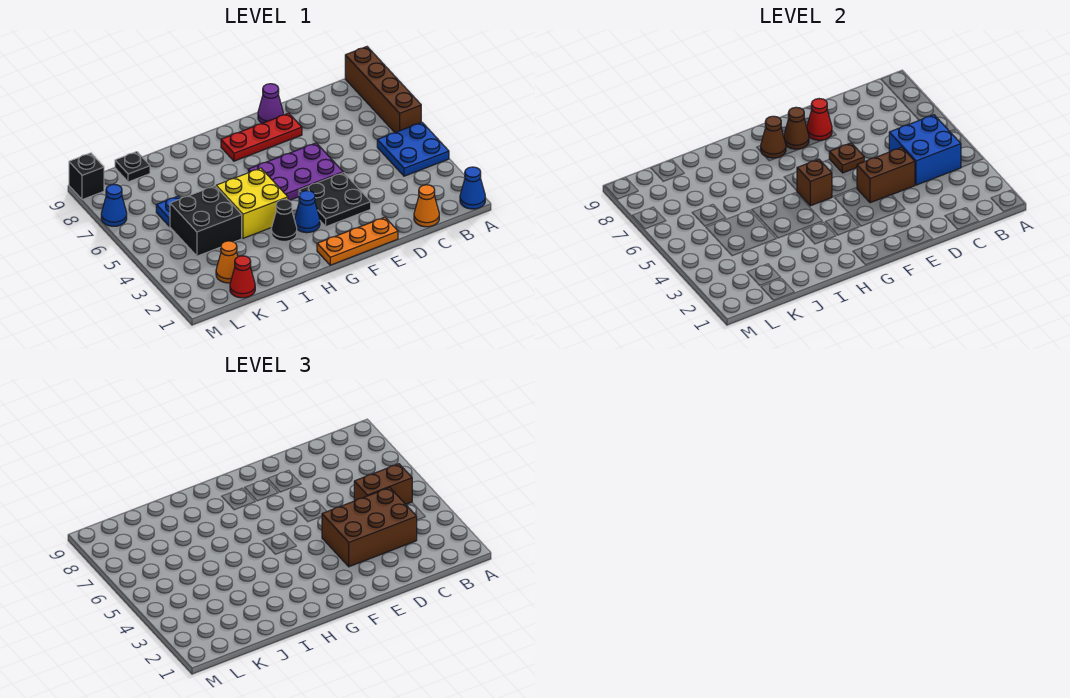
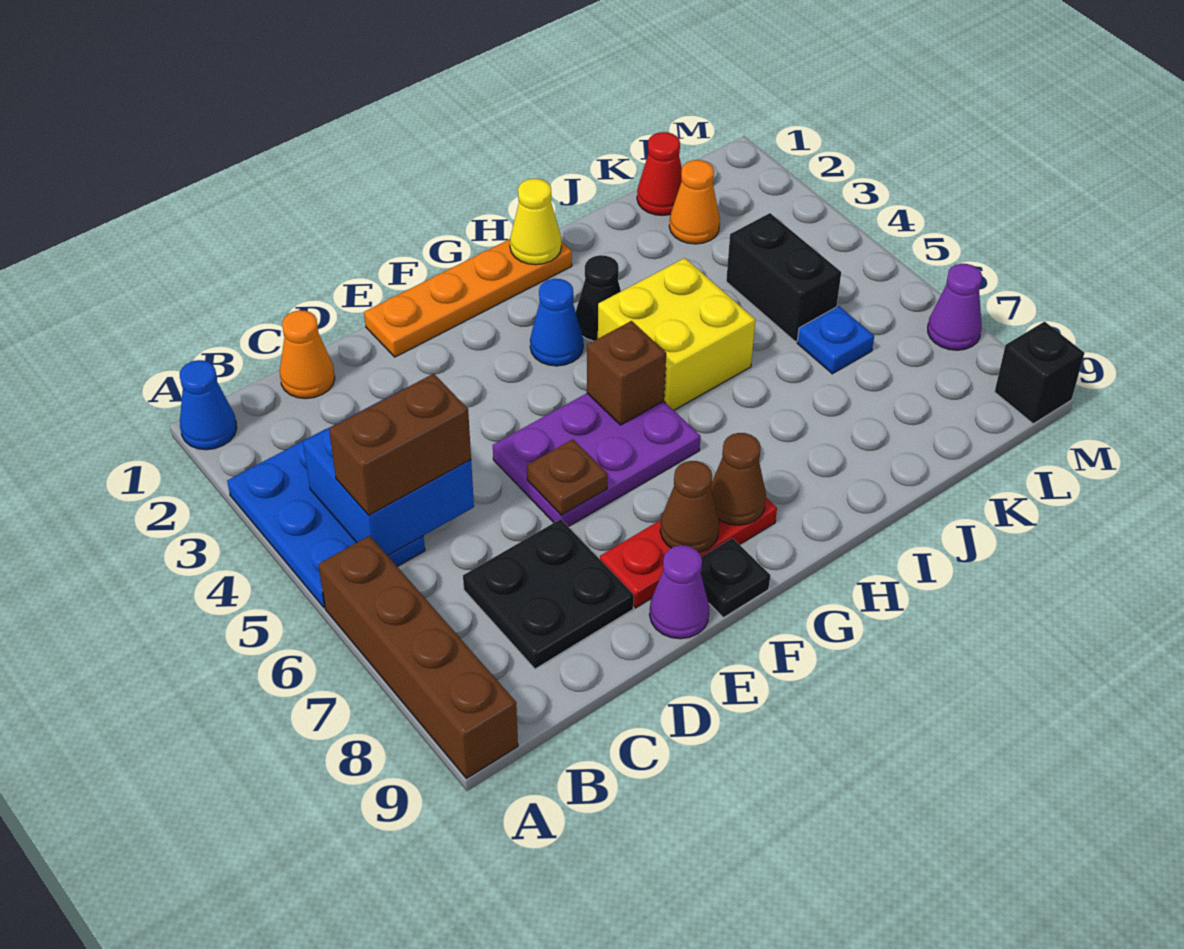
blue 2x2 plate [377,122,449,176] -> blue 2x3 plate [227,429,425,608]
brown 2x3 brick [322,488,417,567] -> none
brown 1x2 brick [857,147,915,203] -> none
orange 1x3 plate [317,217,398,265] -> orange 1x4 plate [364,239,572,357]
black 2x2 plate [299,173,371,227] -> black 2x2 plate moved to [463,519,634,669]
red 1x1 cone [807,99,832,141] -> none
none -> yellow 1x1 cone [510,179,561,265]
black 2x2 brick [170,186,242,256] -> black 1x2 brick [726,213,841,342]
black 1x1 plate [115,152,150,182] -> black 1x1 plate moved to [701,538,770,618]
blue 1x1 cone [101,184,127,226] -> purple 1x1 cone [928,264,982,350]

